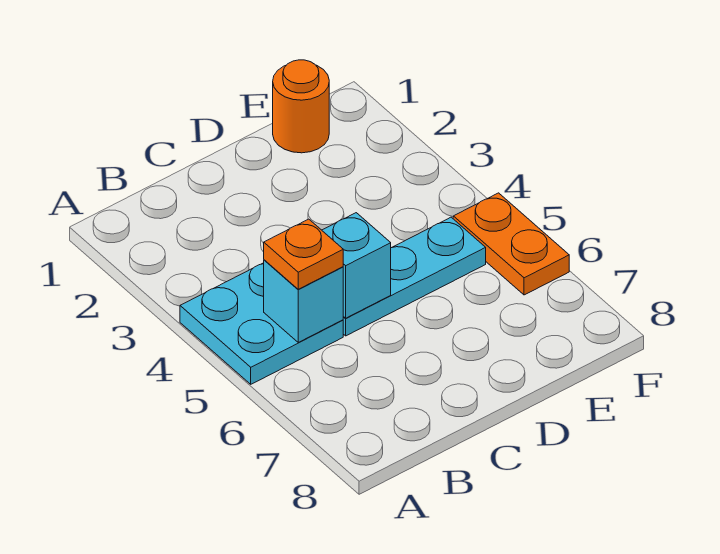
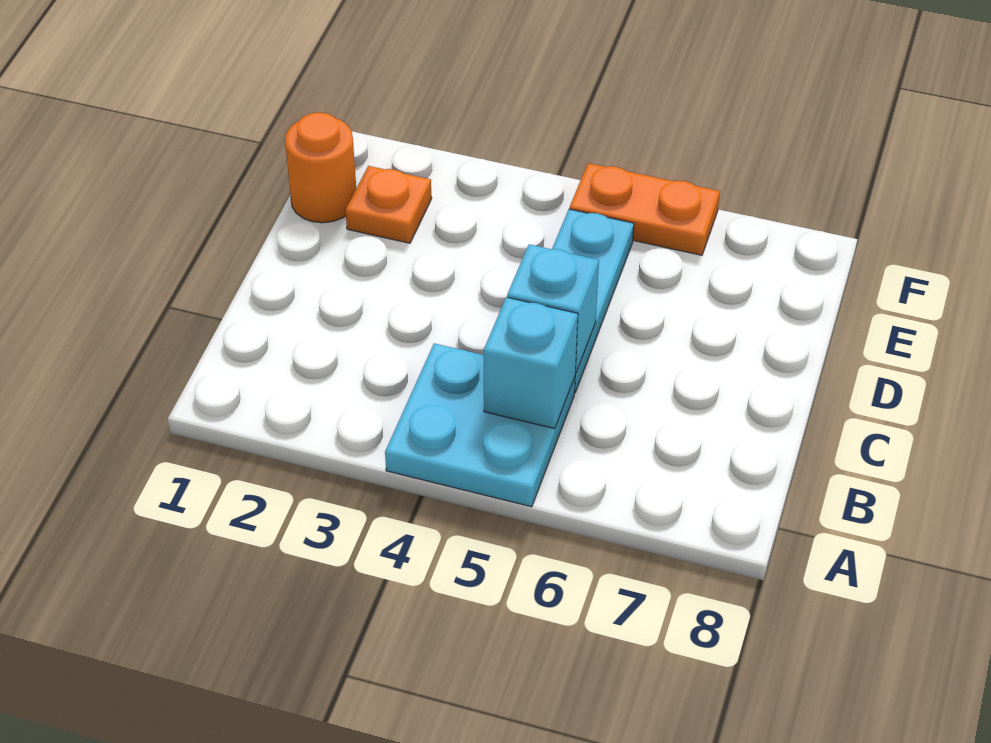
orange 1x1 plate [264,219,343,289] -> orange 1x1 plate moved to [345,166,432,243]

